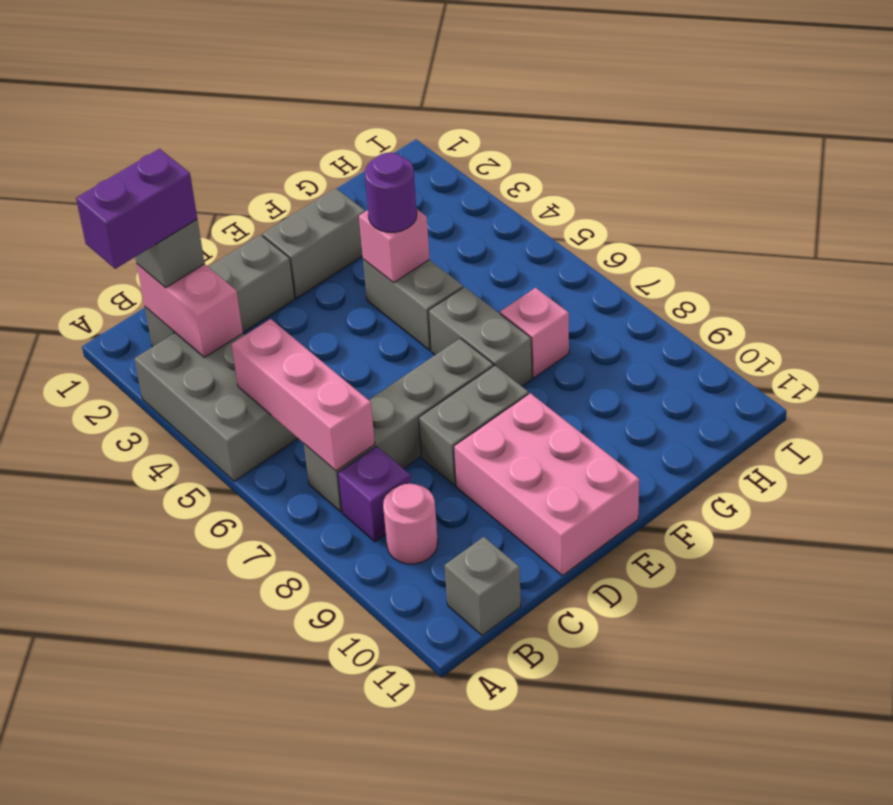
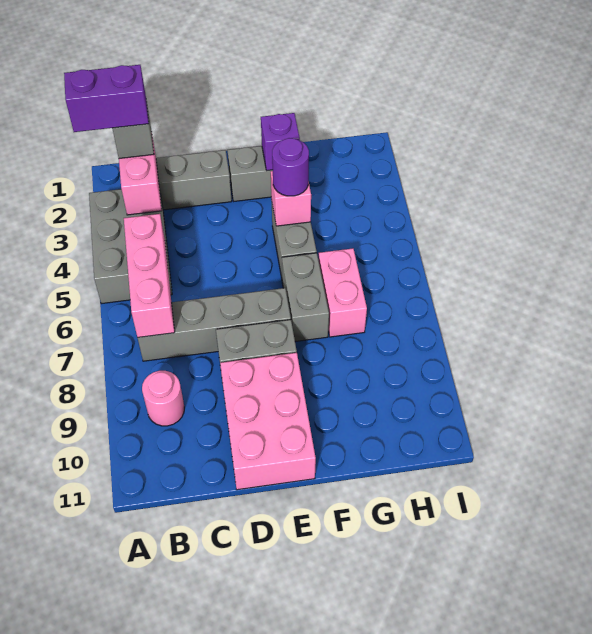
purple 1x1 brick [338,446,411,542] -> purple 1x1 brick moved to [261,113,300,171]
grey 1x1 brick [445,537,521,636] -> none
pink 1x1 brick [500,288,569,378] -> pink 1x2 brick [318,248,367,337]

